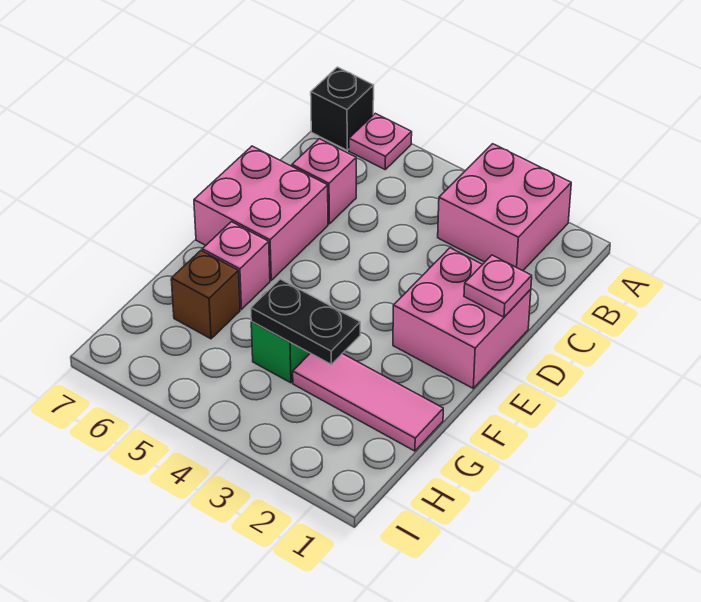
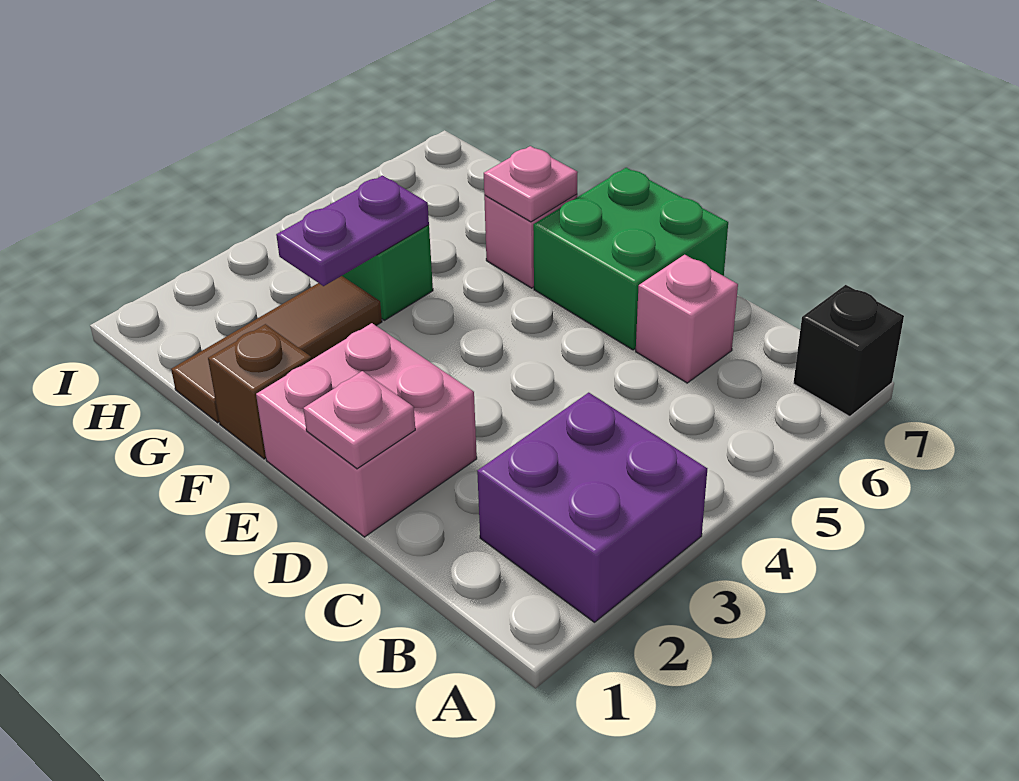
pink 2x2 brick [438,144,571,271] -> purple 2x2 brick [477,393,707,622]
pink 1x1 plate [349,113,412,169] -> pink 1x1 plate moved to [484,146,578,222]
pink 2x2 brick [194,146,328,280] -> green 2x2 brick [533,168,728,350]
pink 1x3 tile [293,353,443,451] -> brown 1x3 tile [171,276,382,423]
black 1x2 plate [251,279,360,364] -> purple 1x2 plate [276,175,429,286]
brown 1x1 brick [171,251,240,339] -> brown 1x1 brick moved to [208,324,312,459]

